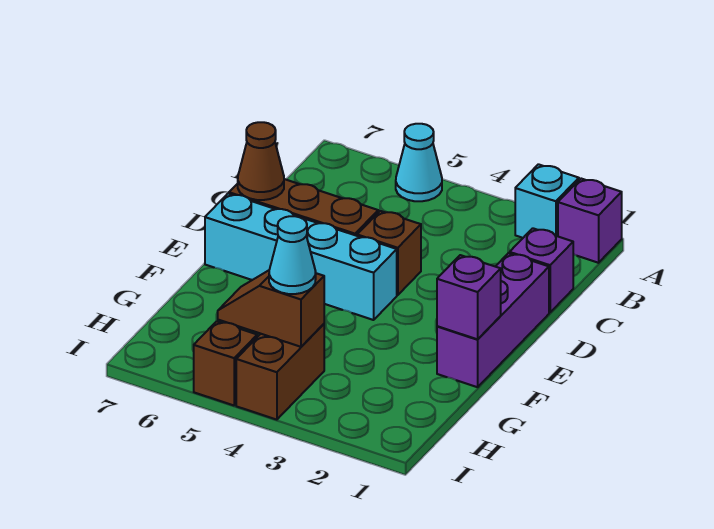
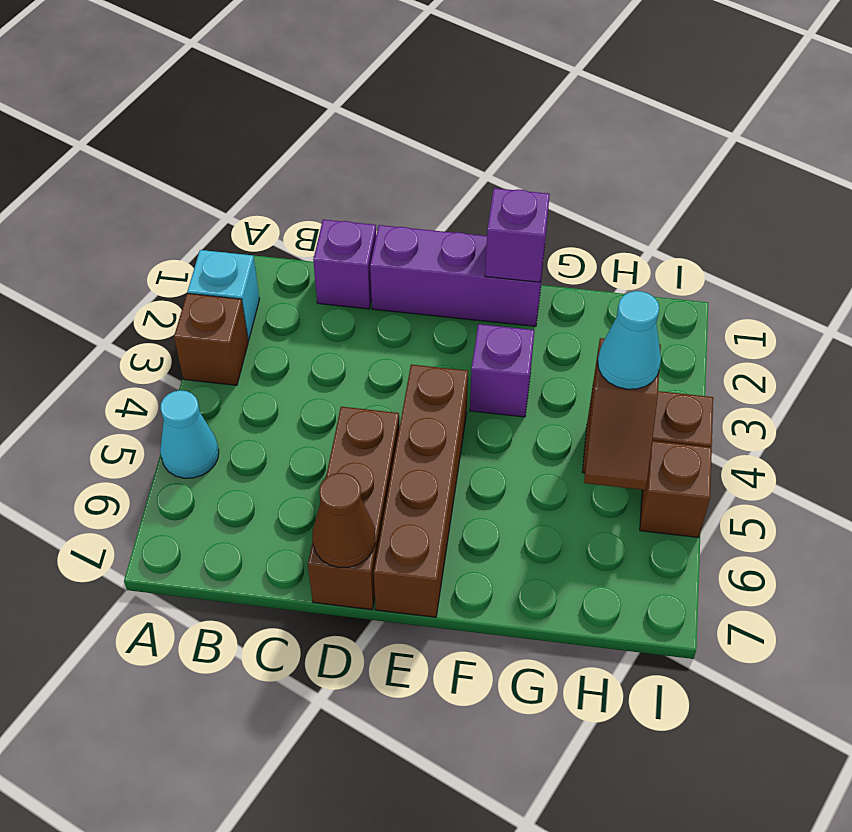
purple 1x1 brick [558,179,622,263] -> purple 1x1 brick moved to [470,324,535,417]
brown 1x1 brick [357,211,421,295] -> brown 1x1 brick moved to [174,293,248,385]
cyan 1x4 brick [205,194,397,320] -> brown 1x4 brick [374,365,468,617]

